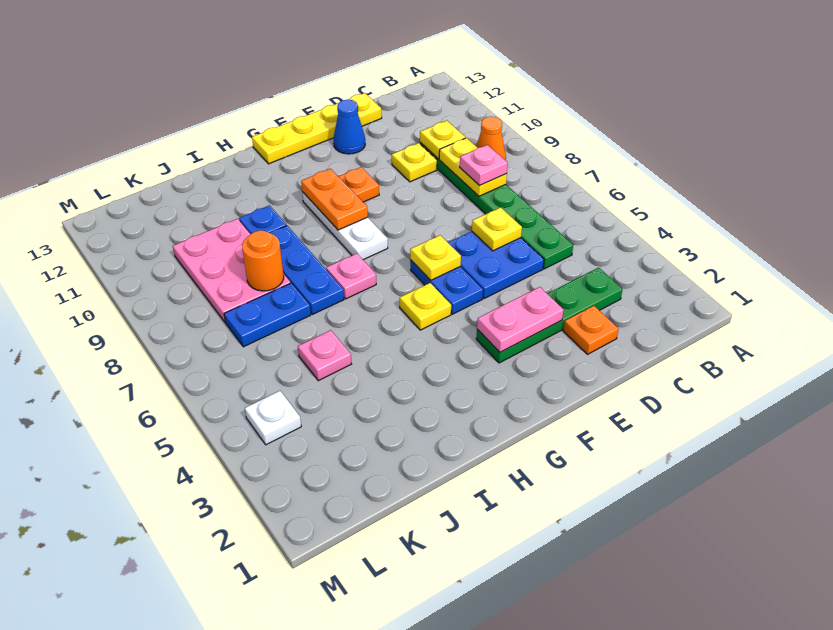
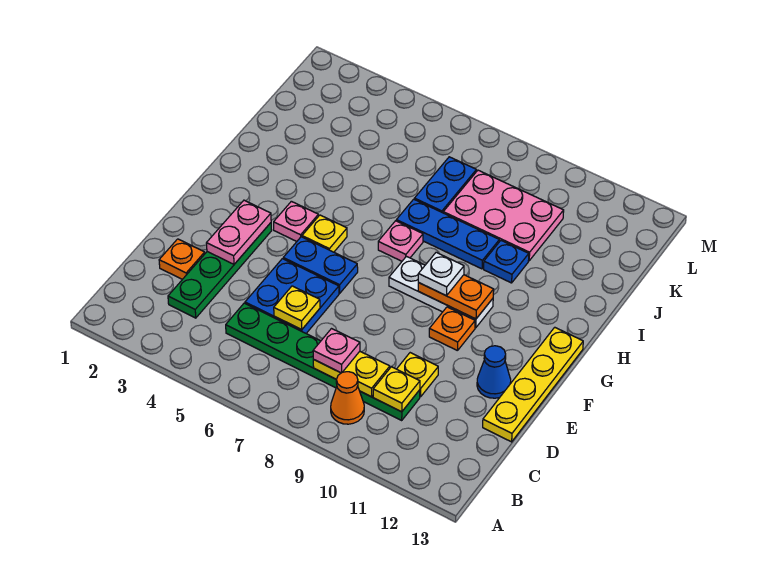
yellow 1x1 plate [410,235,461,280] -> none
pink 1x1 plate [298,330,352,381] -> pink 1x1 plate moved to [274,201,318,241]
orange 1x1 round brick [242,230,284,291] -> none
white 1x1 plate [245,391,301,445] -> white 1x1 plate moved to [418,252,464,296]

